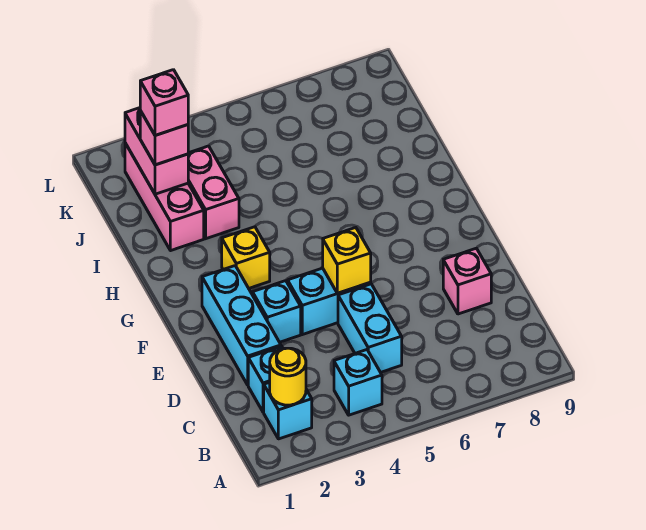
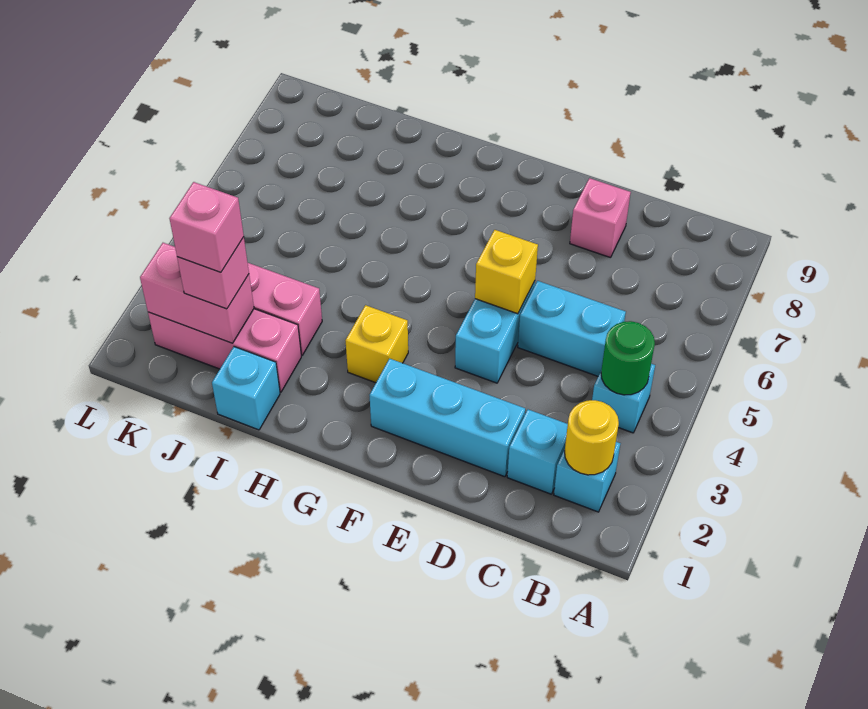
none -> green 1x1 round brick [601,321,655,395]
cyan 1x1 brick [253,281,301,342] -> cyan 1x1 brick moved to [212,347,280,430]

